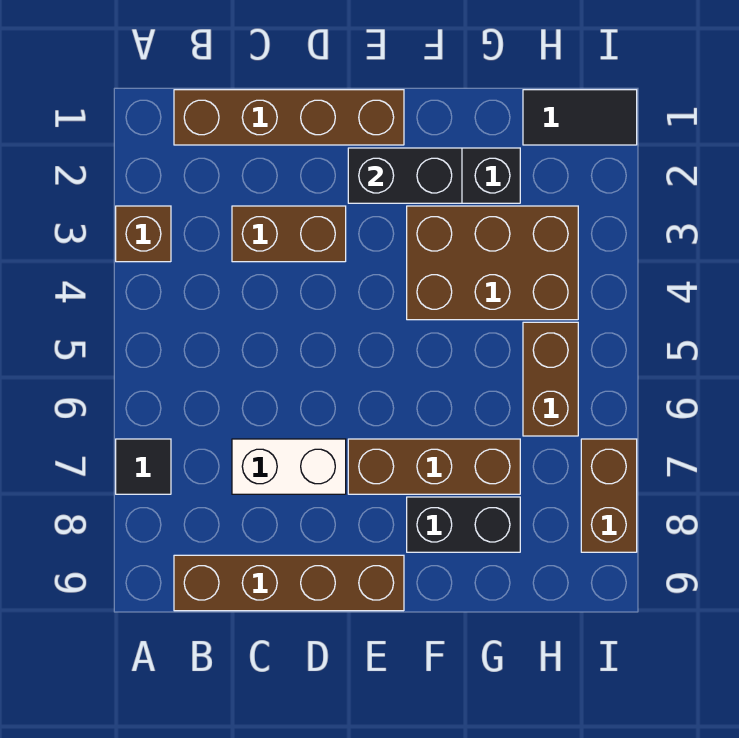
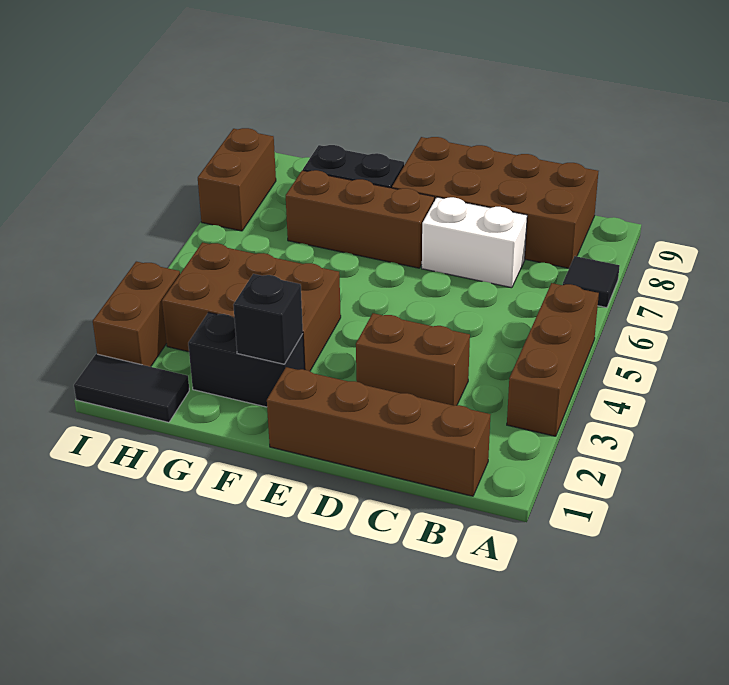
brown 1x1 brick [116,206,171,262] -> brown 1x3 brick [507,283,599,436]
brown 1x4 brick [174,555,404,611] -> brown 2x4 brick [392,137,598,268]
black 1x2 brick [348,148,462,203] -> black 1x1 brick [233,274,303,364]
brown 1x2 brick [523,322,578,436] -> brown 1x2 brick moved to [93,262,180,367]

